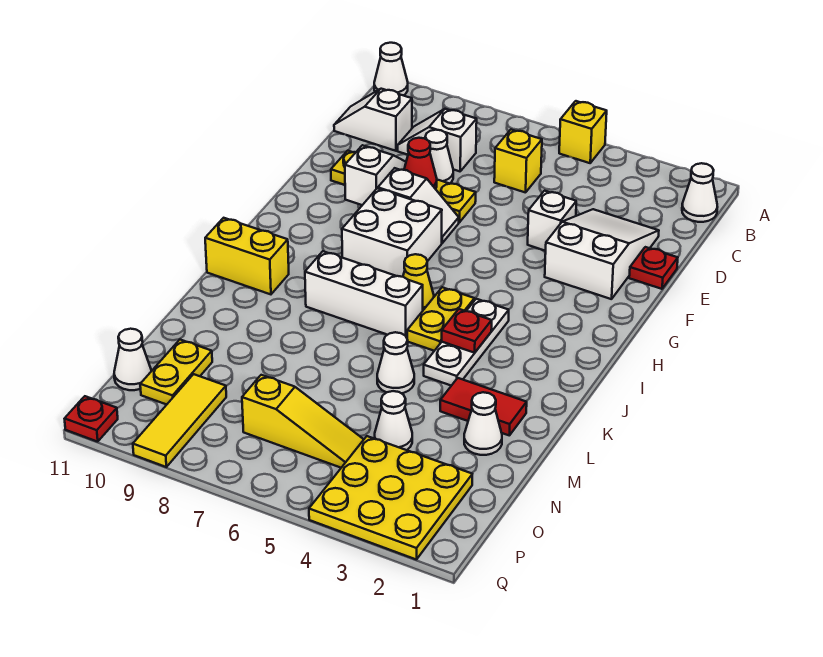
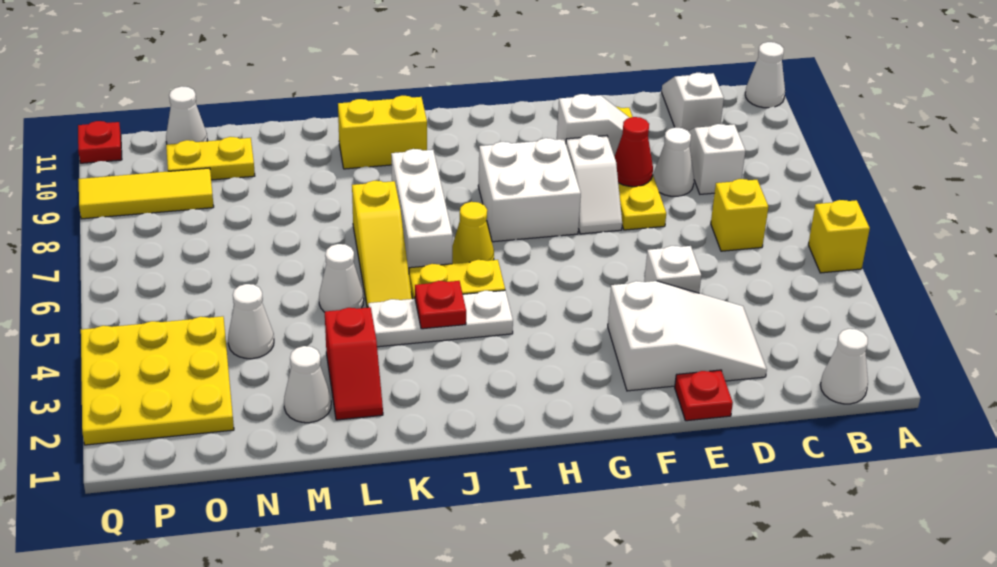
yellow 1x2 brick [205,218,289,294] -> yellow 1x2 brick turned to [338,96,427,169]
red 1x2 tile [440,378,527,435] -> red 1x2 slope [325,307,383,420]
yellow 1x3 slope [242,375,364,468] -> yellow 1x3 slope moved to [352,181,412,308]

